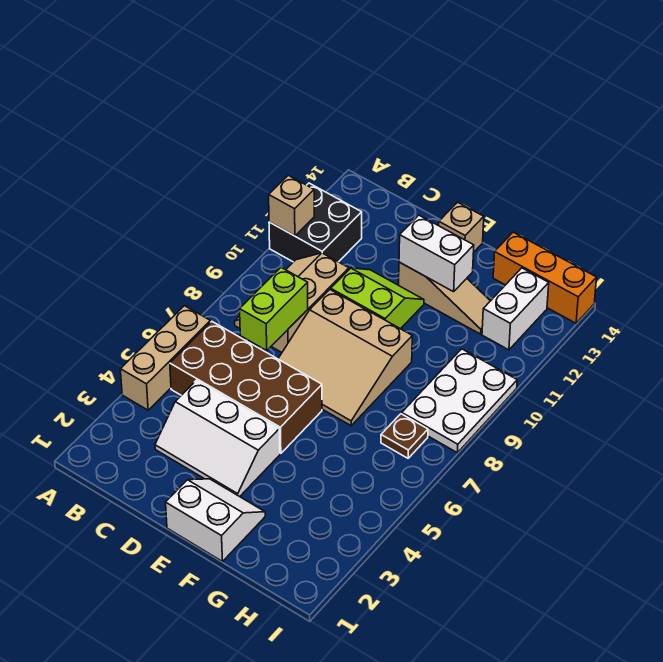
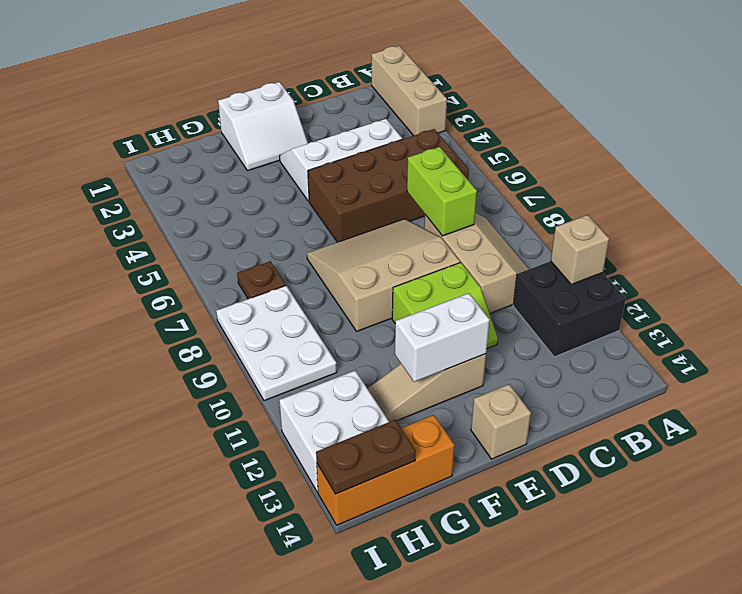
tan 1x3 brick [120,306,211,410] -> tan 1x3 brick moved to [372,46,447,136]
white 1x2 brick [482,268,549,350] -> white 2x2 brick [279,371,389,492]
none -> brown 1x2 plate [316,420,416,494]

